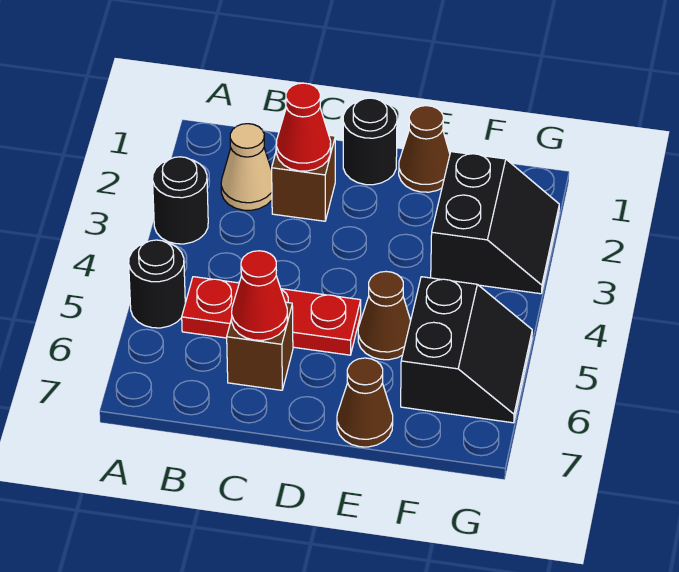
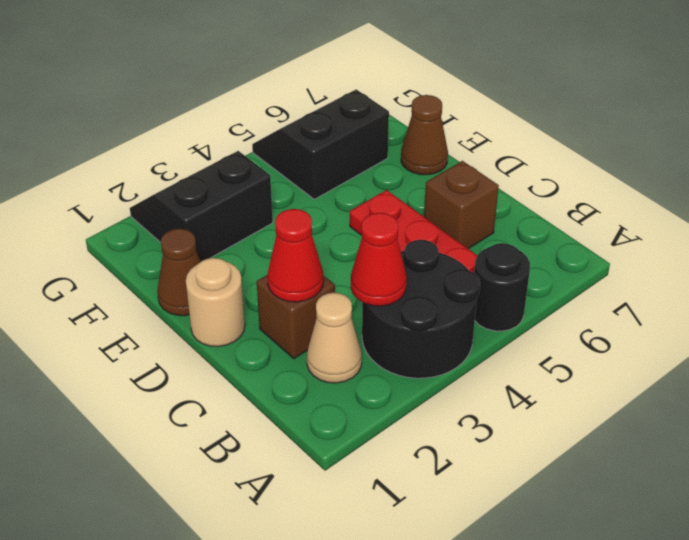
black 1x1 round brick [153,157,208,244] -> black 2x2 round brick [362,240,480,378]
red 1x1 cone [232,251,287,340] -> red 1x1 cone moved to [351,213,407,306]
black 1x1 round brick [343,98,397,185] -> tan 1x1 round brick [186,258,245,347]
brown 1x1 cone [358,272,411,360] -> none

